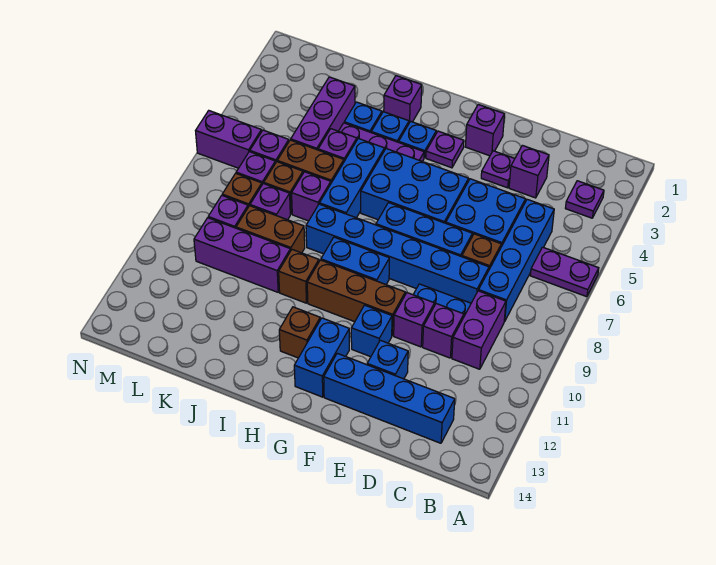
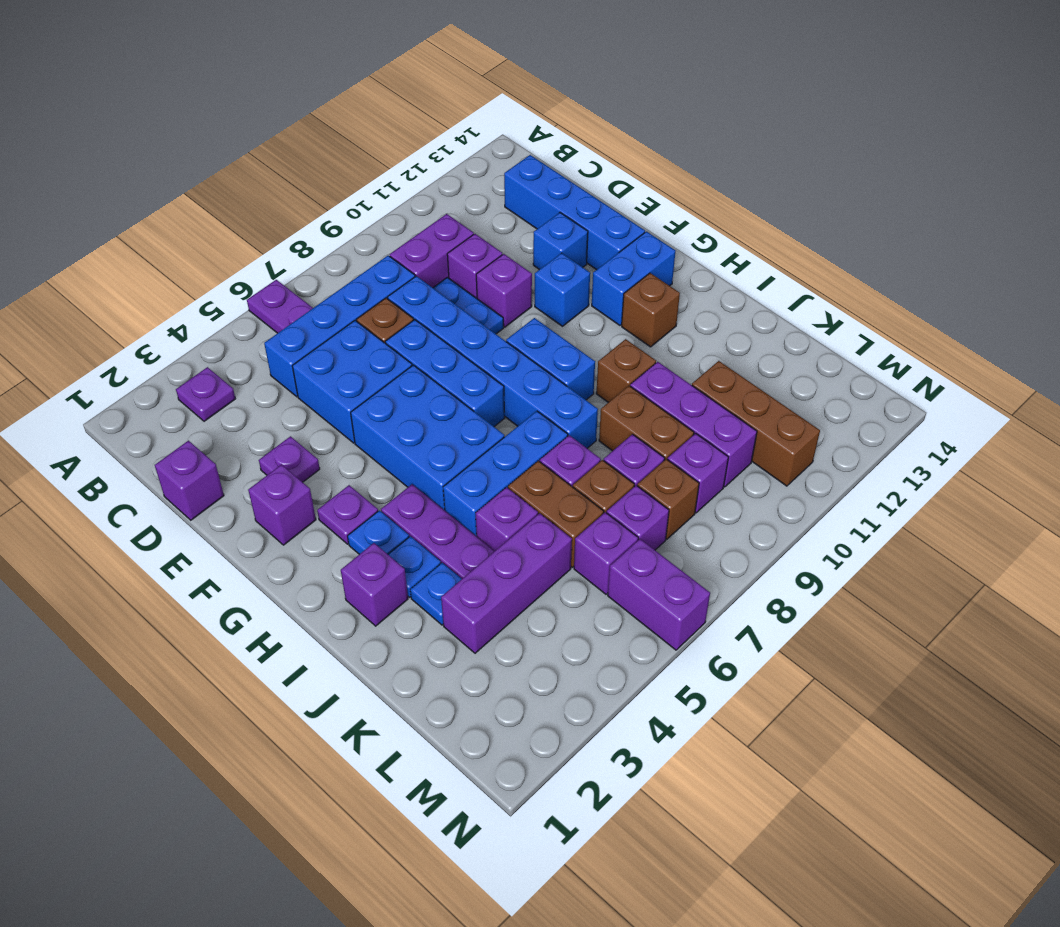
purple 1x1 brick [509,145,549,198] -> purple 1x1 brick moved to [155,441,224,520]
brown 1x3 brick [307,260,405,335] -> brown 1x3 brick moved to [692,361,820,486]

